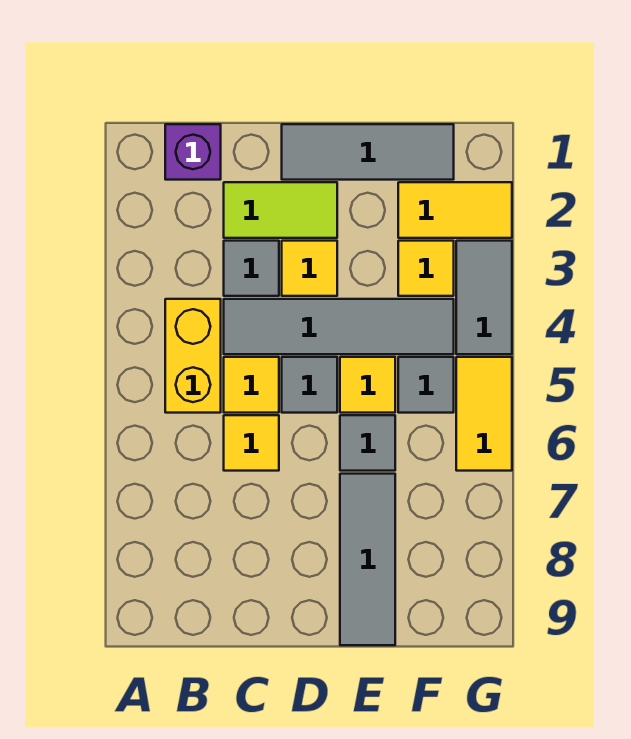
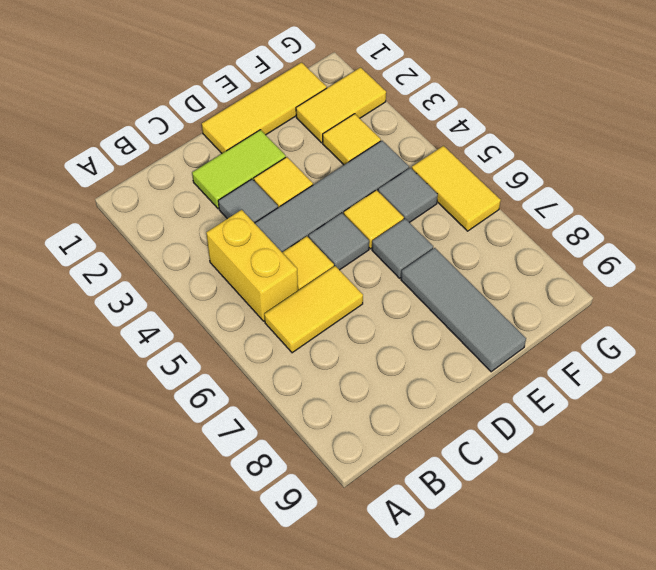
purple 1x1 brick [165,124,221,180] -> none
yellow 1x1 tile [224,415,279,471] -> yellow 1x2 tile [264,266,363,353]
grey 1x3 tile [282,124,454,180] -> yellow 1x3 tile [202,62,327,153]
grey 1x2 tile [456,241,512,354] -> none

